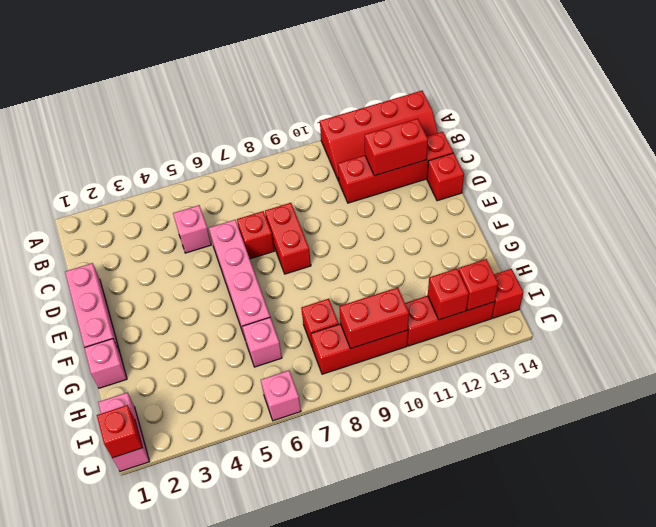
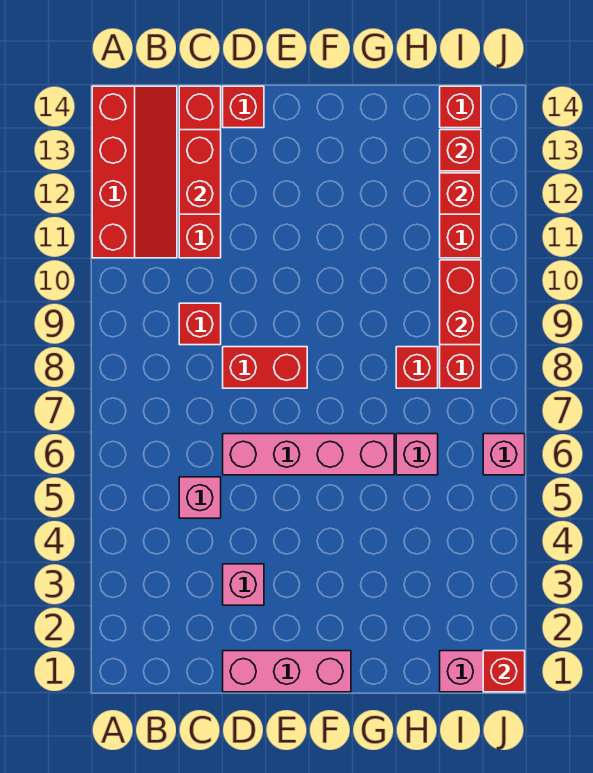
red 1x1 brick [237,211,274,259] -> red 1x1 brick moved to [179,303,221,345]
pink 1x1 brick [84,339,127,388] -> pink 1x1 brick moved to [223,564,264,605]

